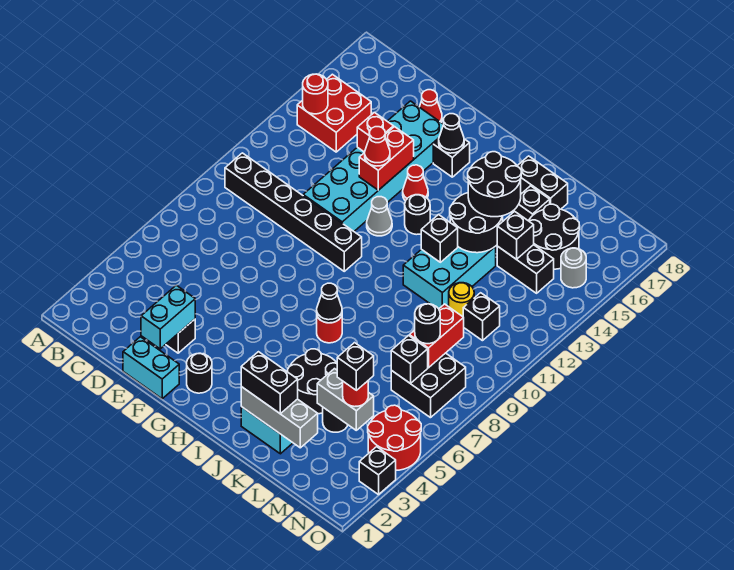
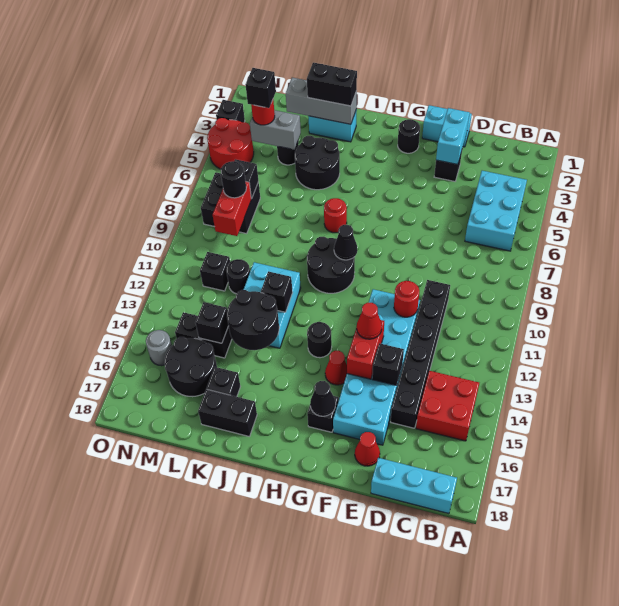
none -> cyan 2x3 brick [465,171,527,251]
black 1x6 brick [225,153,362,271] -> black 1x6 brick turned to [391,280,450,428]
red 1x1 round brick [303,74,328,114] -> red 1x1 round brick moved to [394,281,419,317]
none -> cyan 1x3 brick [371,458,457,514]
red 1x1 brick [357,112,393,152] -> black 1x1 brick [372,343,404,385]
grey 1x1 cone [367,197,392,236] -> none
black 1x1 cone [317,283,342,323] -> black 1x1 cone moved to [334,225,357,260]
black 2x2 round brick [468,152,521,217] -> black 2x2 round brick moved to [307,237,355,293]
yellow 1x1 round brick [449,283,474,317] -> black 1x1 round brick [226,259,250,294]

